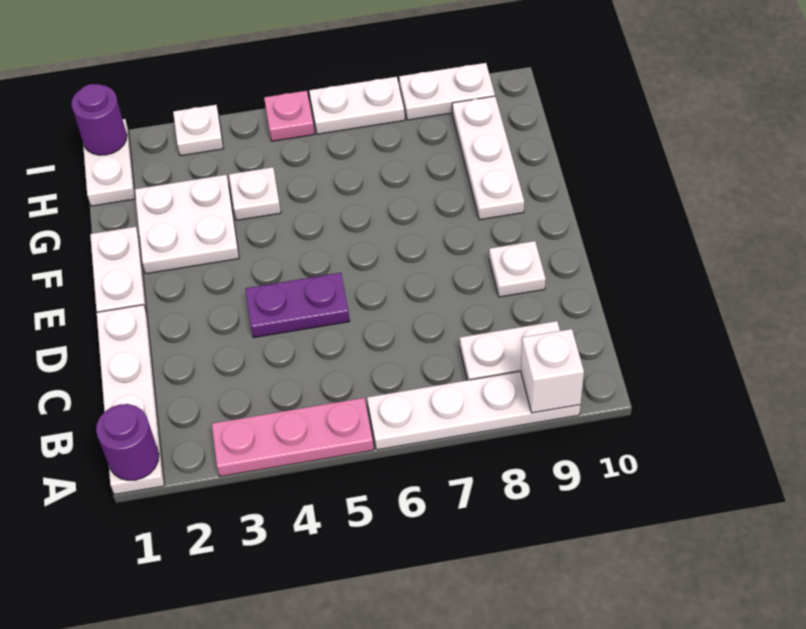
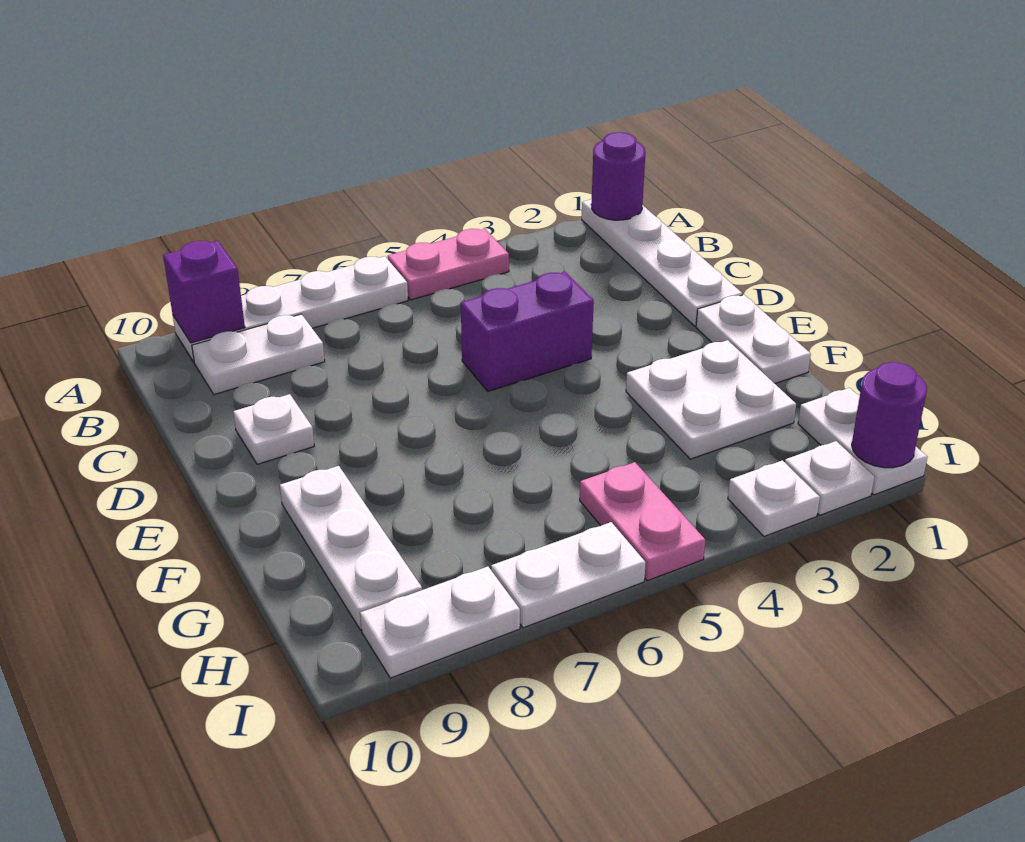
pink 1x3 plate [212,398,374,476] -> pink 1x2 plate [388,229,509,300]
white 1x1 brick [521,329,584,413] -> purple 1x1 brick [163,241,245,343]
purple 1x2 plate [245,273,350,338] -> purple 1x2 brick [461,272,594,391]
white 1x1 plate [229,167,281,220] -> white 1x1 plate moved to [785,441,874,515]
pink 1x1 plate [264,91,314,141] -> pink 1x2 plate [580,462,706,581]

